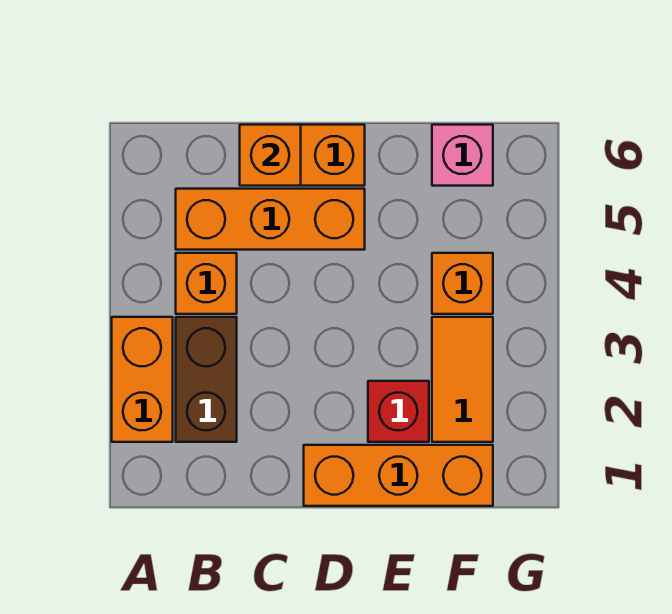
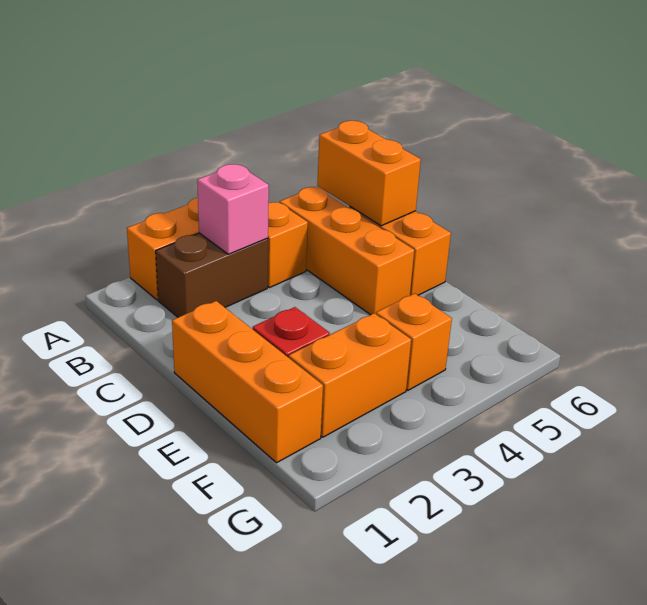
orange 1x1 brick [240,125,301,186] -> orange 1x2 brick [317,121,421,226]
orange 1x2 tile [432,317,493,442] -> orange 1x2 brick [289,313,411,437]
pink 1x1 brick [432,125,493,186] -> pink 1x1 brick moved to [197,164,269,254]

